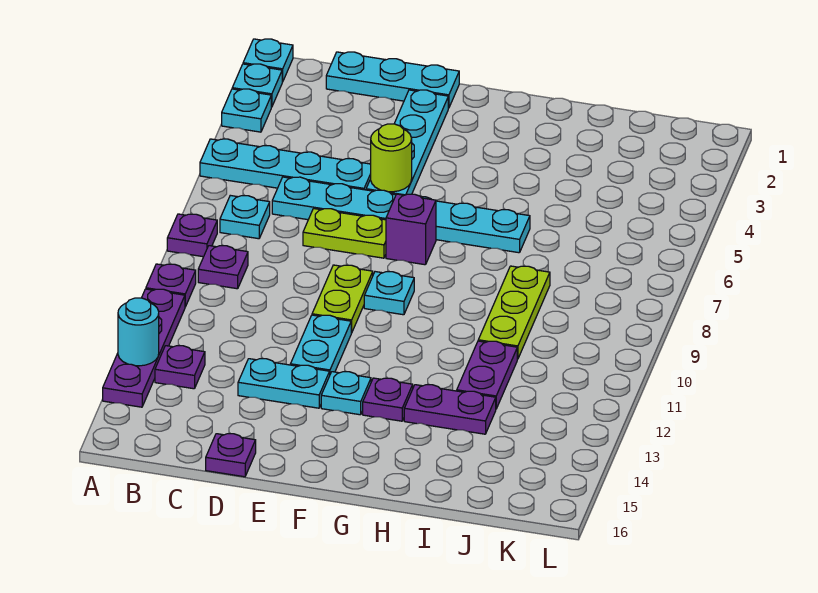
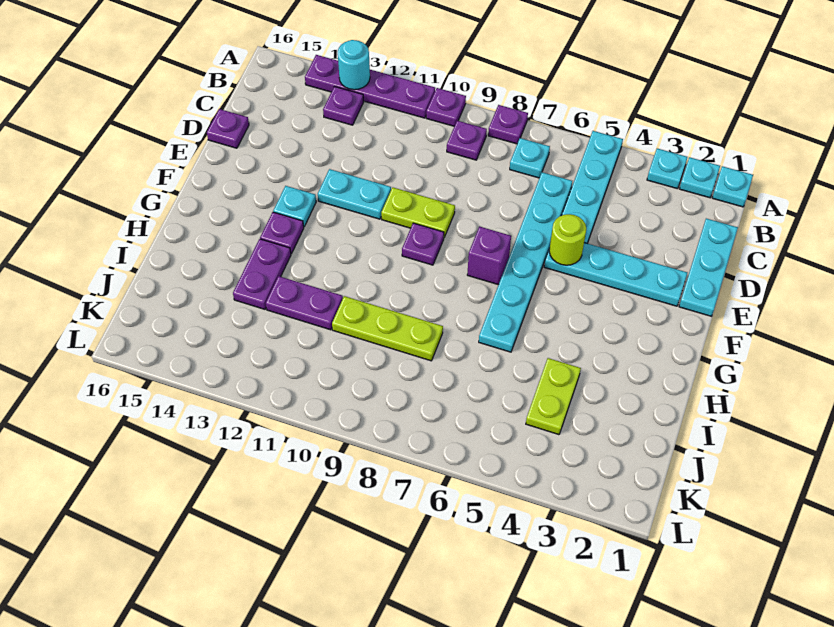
lime 1x2 plate [303,209,386,258] -> lime 1x2 plate moved to [526,358,581,435]
cyan 1x2 plate [238,359,330,408] -> none
cyan 1x1 plate [364,272,414,315] -> purple 1x1 plate [402,223,444,265]

